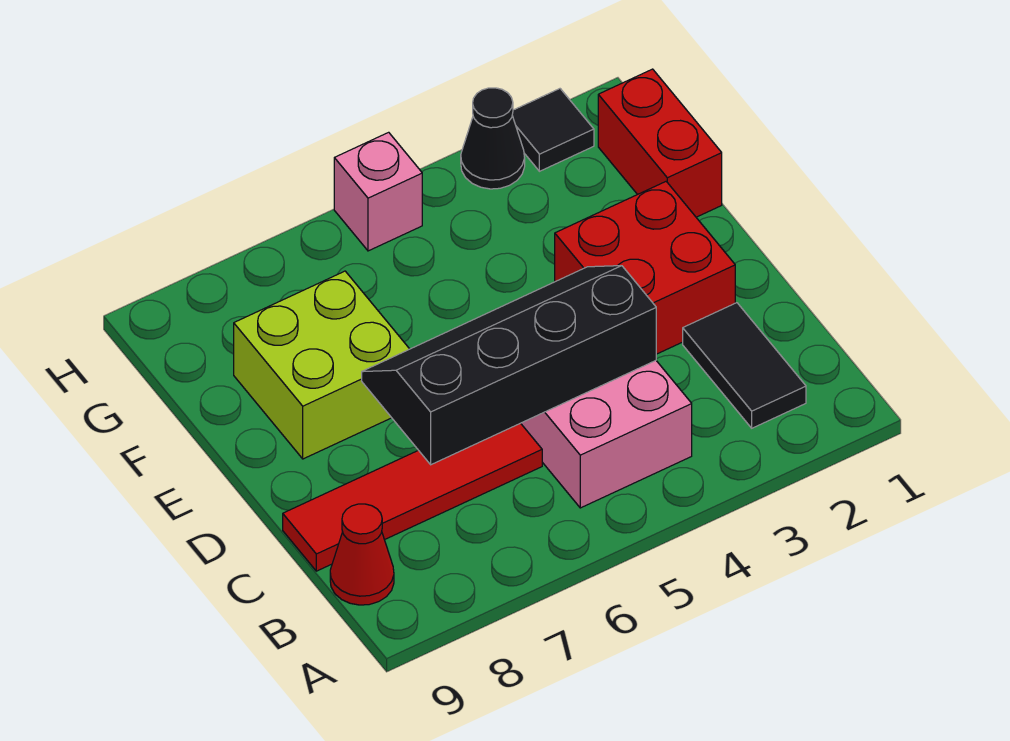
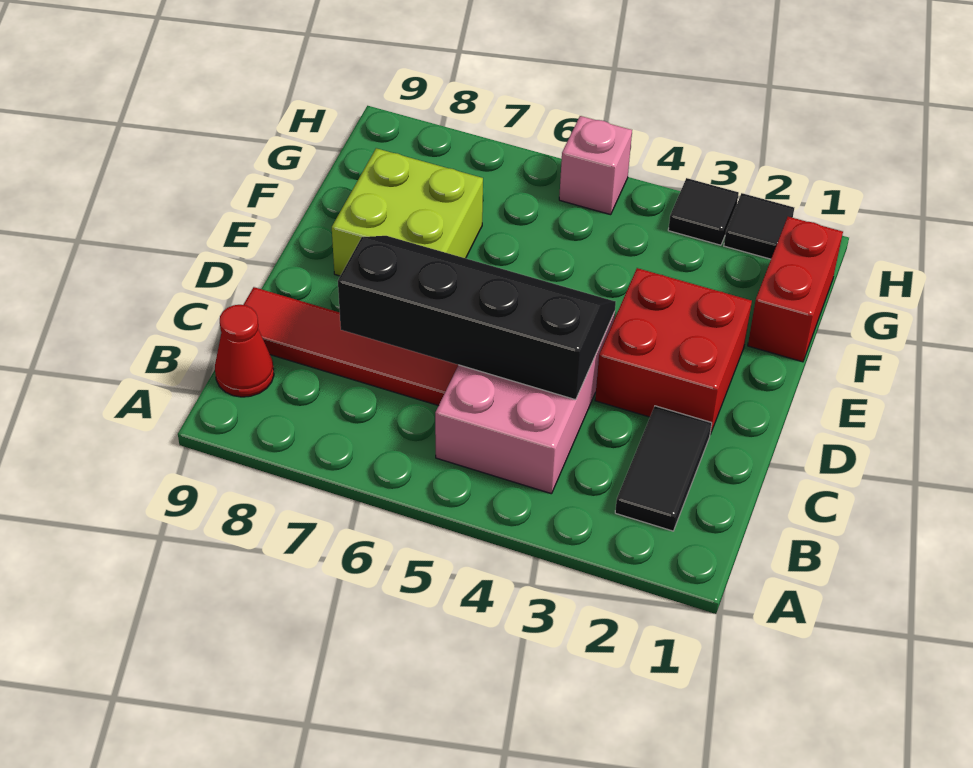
black 1x1 cone [461,88,525,189] -> black 1x1 tile [668,178,739,245]

